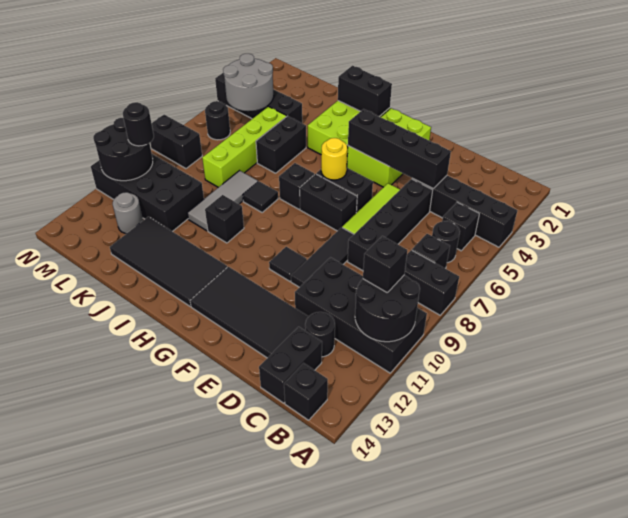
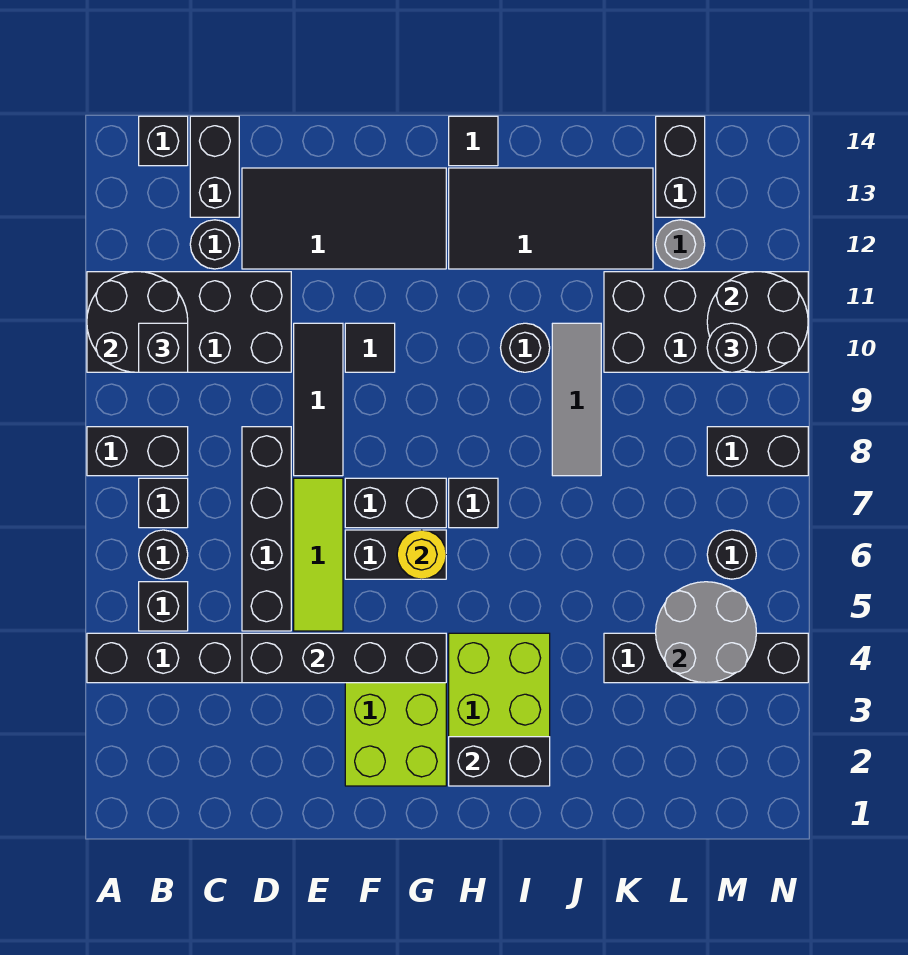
black 1x1 tile [243,181,278,213] -> black 1x1 tile moved to [449,116,498,166]
black 1x1 brick [205,195,244,243] -> black 1x1 round brick [501,323,550,372]
black 1x2 brick [256,116,306,173] -> black 1x2 brick moved to [656,116,705,217]
lime 1x4 brick [202,107,287,187] -> none

